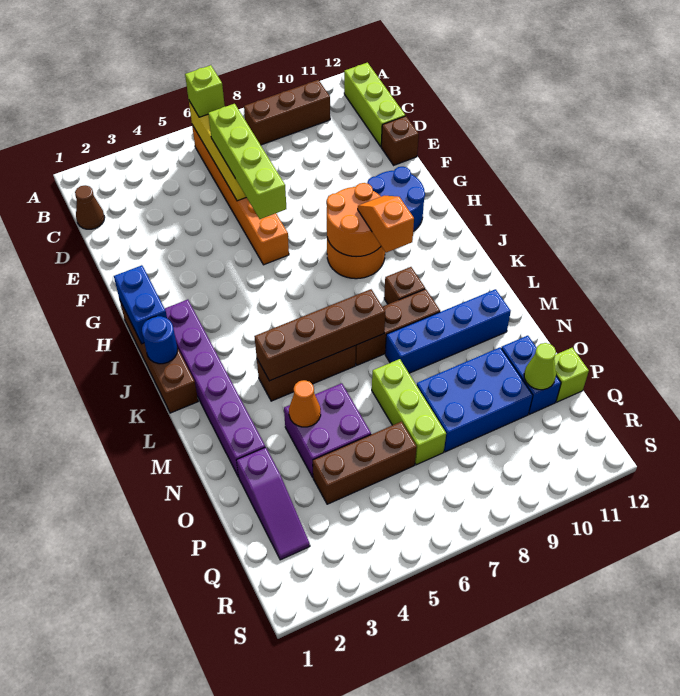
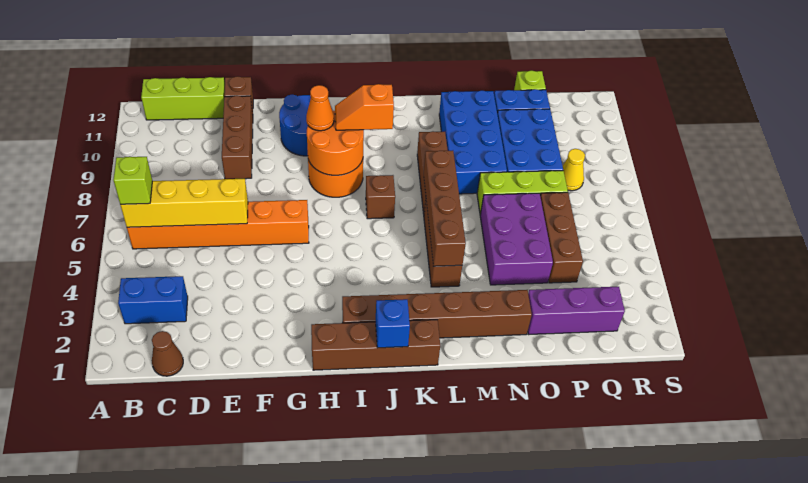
brown 1x3 brick [244,80,330,145] -> brown 1x3 brick moved to [222,96,253,179]
lime 1x4 brick [208,104,286,219] -> none
blue 1x2 brick [114,265,167,344] -> blue 1x2 brick moved to [118,276,188,324]
purple 1x6 brick [165,300,265,477] -> brown 1x6 brick [342,290,532,338]
blue 1x1 round brick [142,316,177,364] -> blue 1x1 brick [376,299,410,348]
brown 1x1 brick [384,267,425,304] -> brown 1x1 brick moved to [366,175,395,219]
blue 1x4 brick [385,289,511,373] -> blue 2x4 brick [439,90,507,194]
purple 2x2 brick [284,383,371,477] -> purple 2x3 brick [480,193,553,285]
orange 1x1 cone [289,380,321,427] -> orange 1x1 cone moved to [306,85,334,131]
purple 1x3 slope [237,447,310,560] -> purple 1x3 brick [528,287,625,335]
lime 1x1 cone [524,343,556,390] -> none
none -> yellow 1x1 cone [563,149,585,191]

